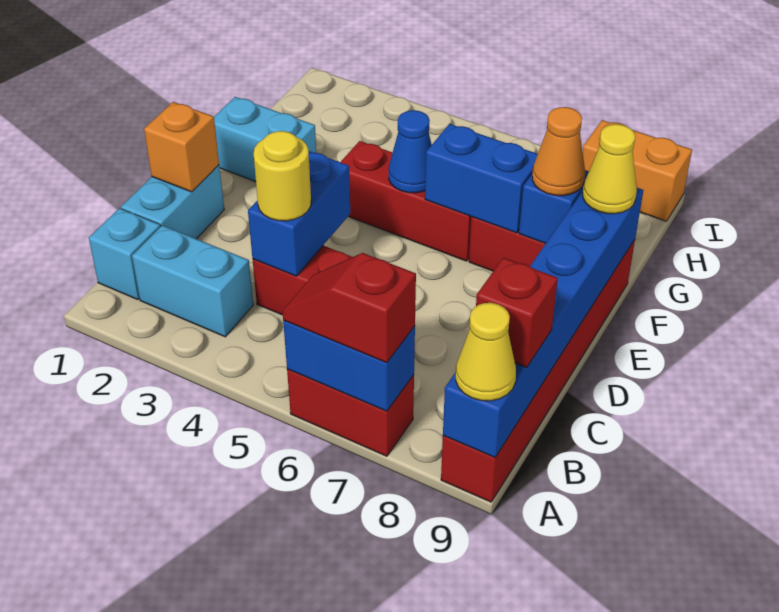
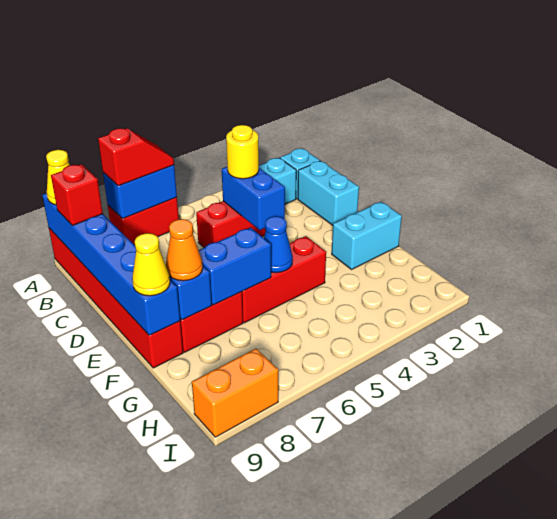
orange 1x1 brick [144,102,219,192] -> none

